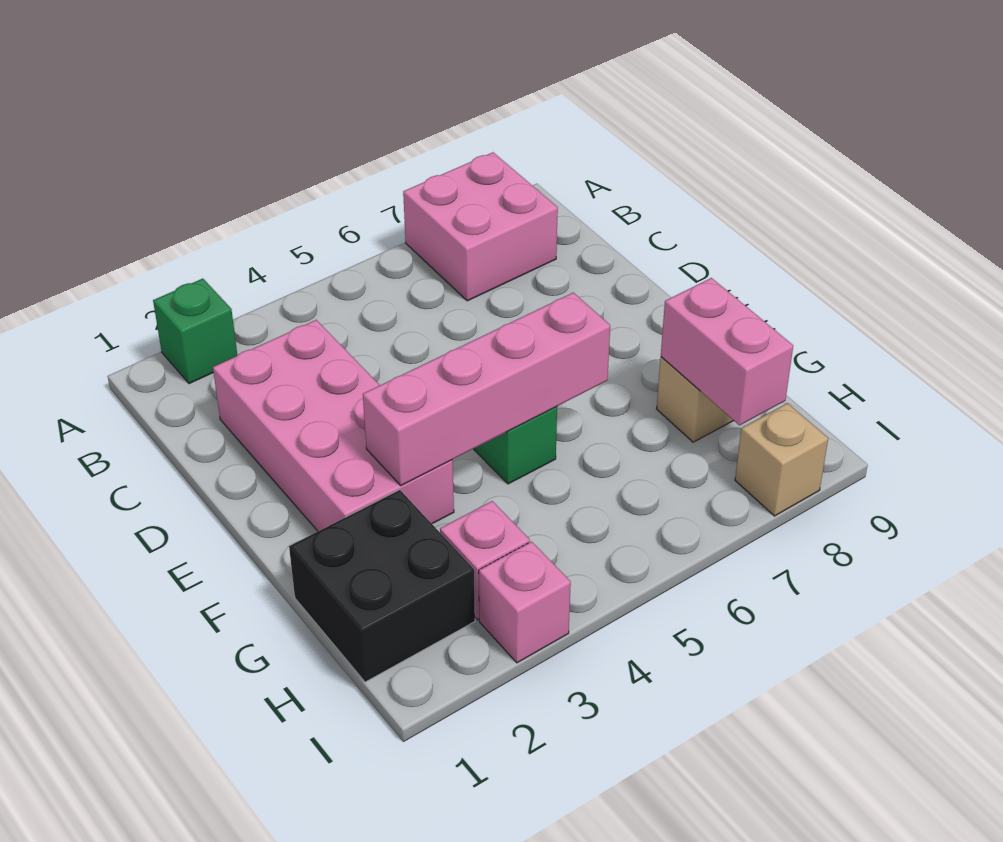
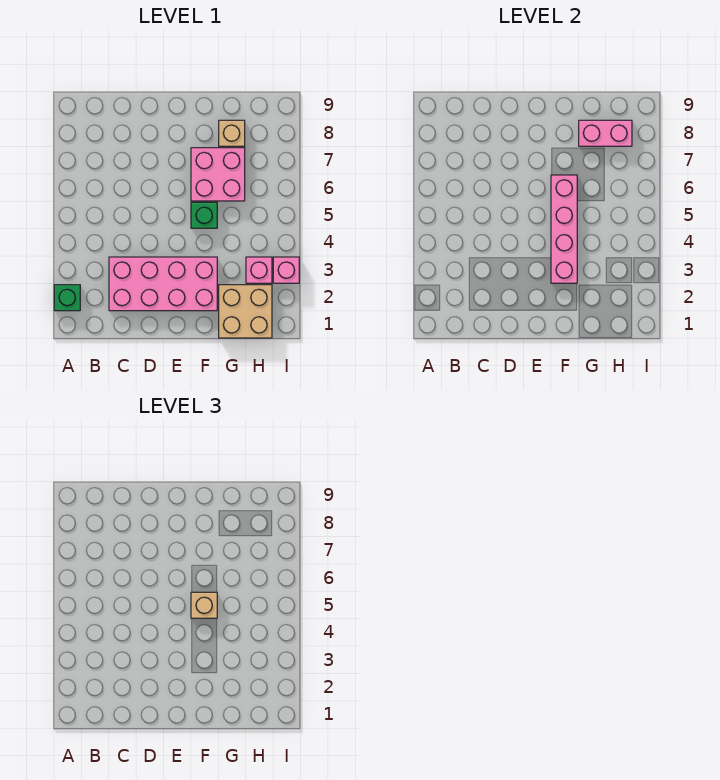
pink 2x2 brick [403,152,558,301] -> pink 2x2 brick moved to [191,148,245,201]
black 2x2 brick [289,490,475,682] -> tan 2x2 brick [219,285,272,338]
tan 1x1 brick [735,403,828,516] -> tan 1x1 brick moved to [191,592,217,618]

